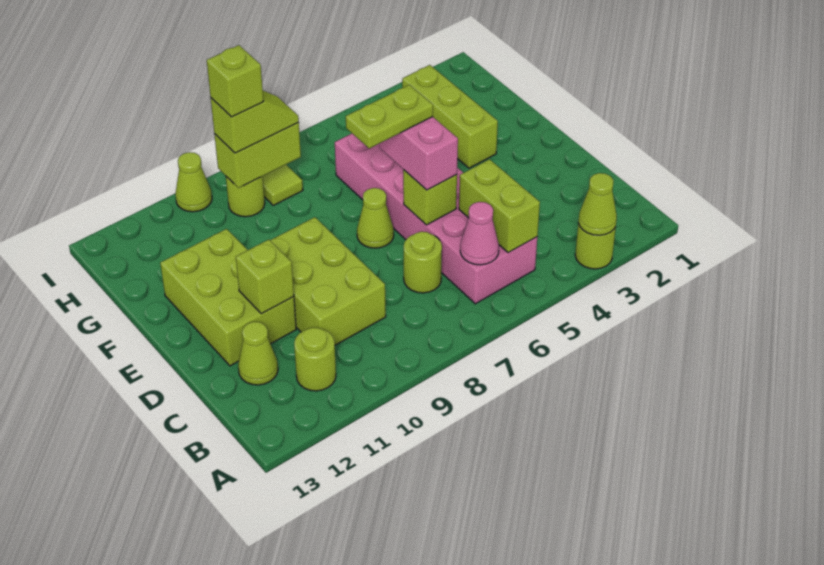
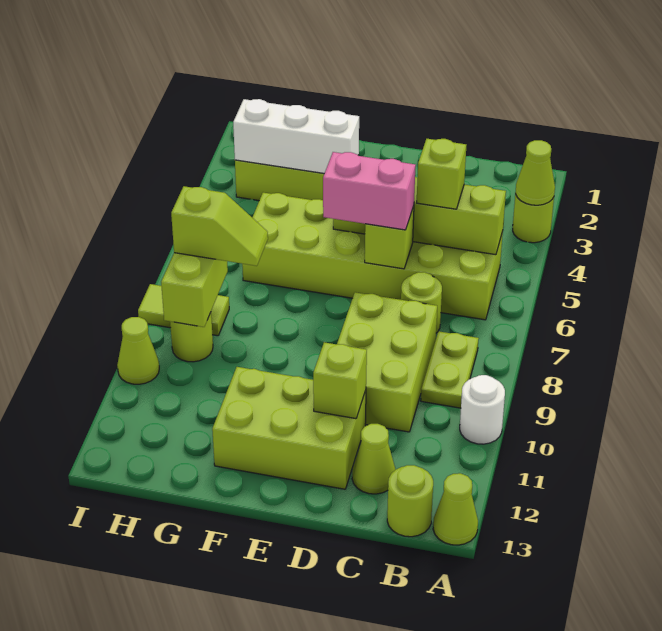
none -> white 1x1 round brick [460,375,505,444]
pink 2x6 brick [335,133,537,304] -> lime 2x6 brick [242,193,503,320]
lime 1x2 brick [459,159,540,253] -> lime 1x4 brick [333,177,506,255]
pink 1x1 cone [460,202,499,265] -> none
lime 1x1 round brick [294,328,336,391] -> lime 1x1 round brick moved to [387,465,433,537]
lime 2x3 brick [270,217,386,345] -> lime 2x3 brick turned to [337,292,437,432]
lime 1x2 plate [346,85,433,149] -> lime 1x2 plate moved to [421,331,479,408]
lime 1x1 cone [357,188,394,248] -> lime 1x1 cone moved to [433,473,478,545]
none -> white 1x3 brick [233,99,359,174]
lime 1x2 slope [211,91,299,153] -> lime 1x2 slope turned to [171,186,268,266]
lime 1x1 brick [207,45,264,117] -> lime 1x1 brick moved to [417,139,466,209]

